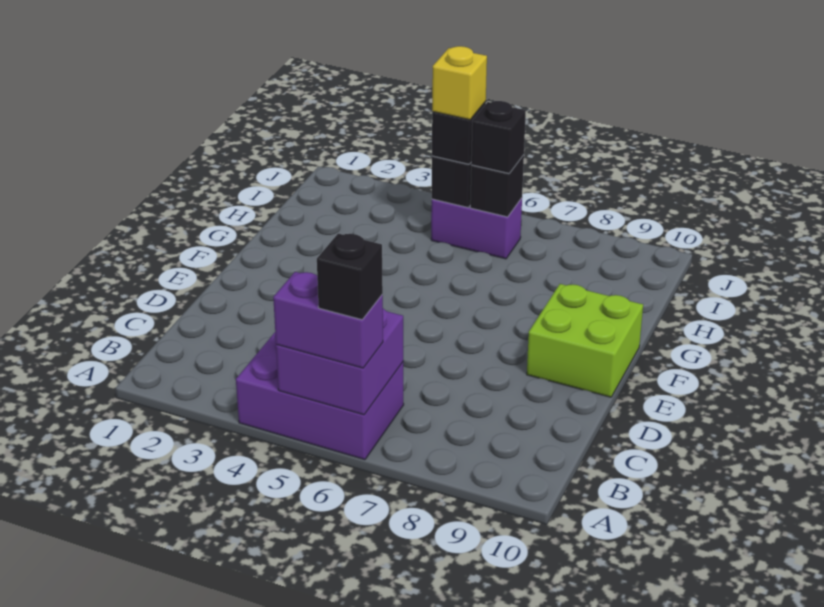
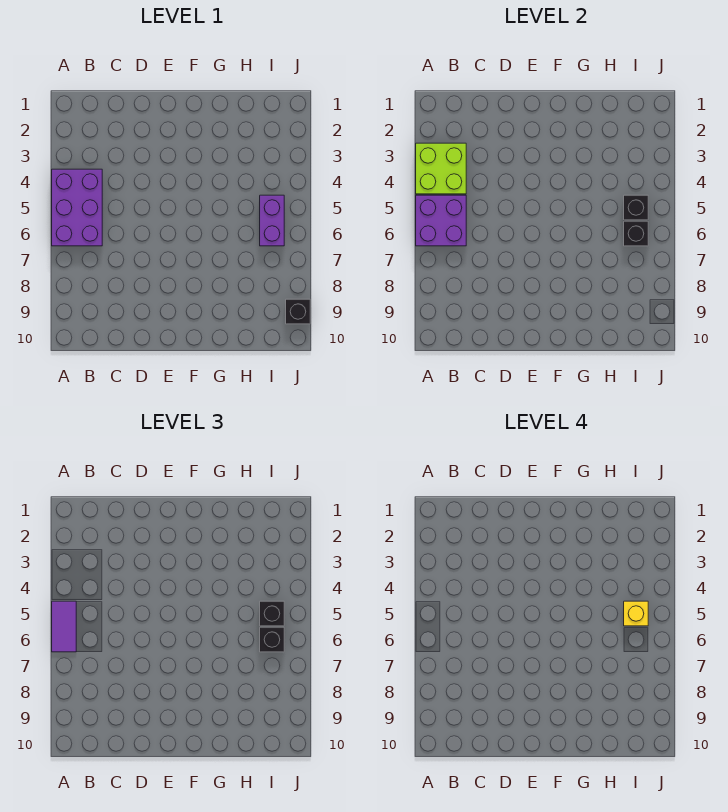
purple 1x2 brick [273,272,383,368] -> purple 1x2 tile [52,601,76,652]
black 1x1 brick [317,234,383,320] -> black 1x1 brick moved to [286,299,310,324]
lime 2x2 brick [527,284,643,397] -> lime 2x2 brick moved to [416,143,466,194]

